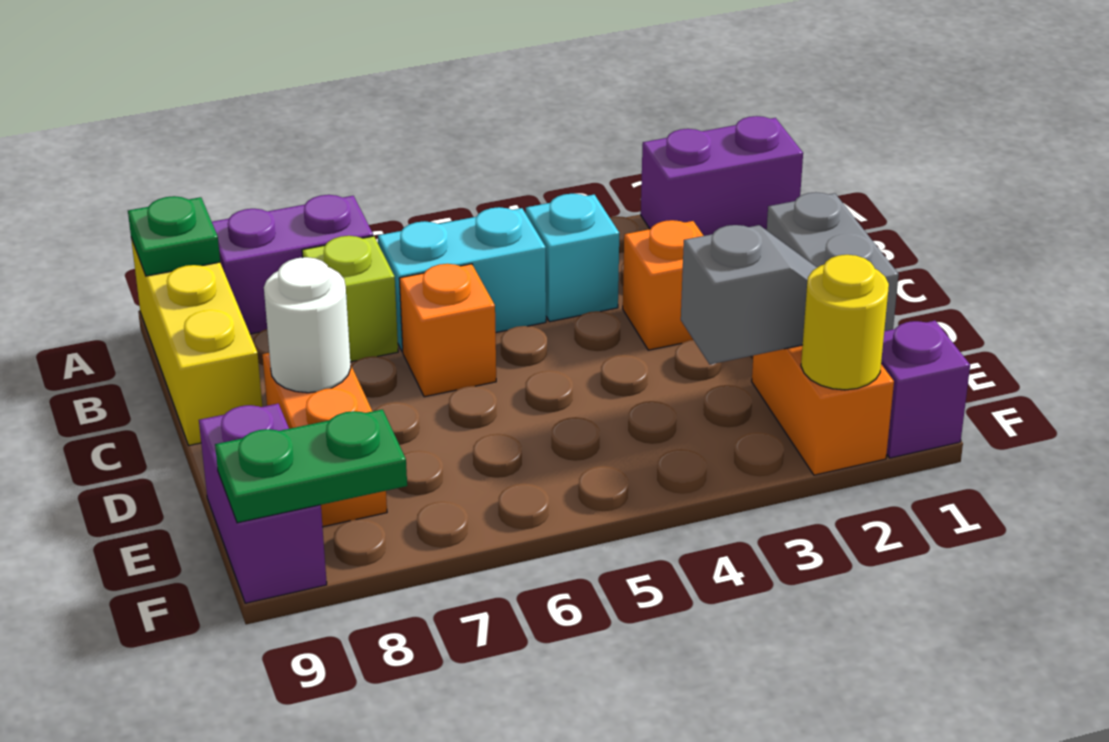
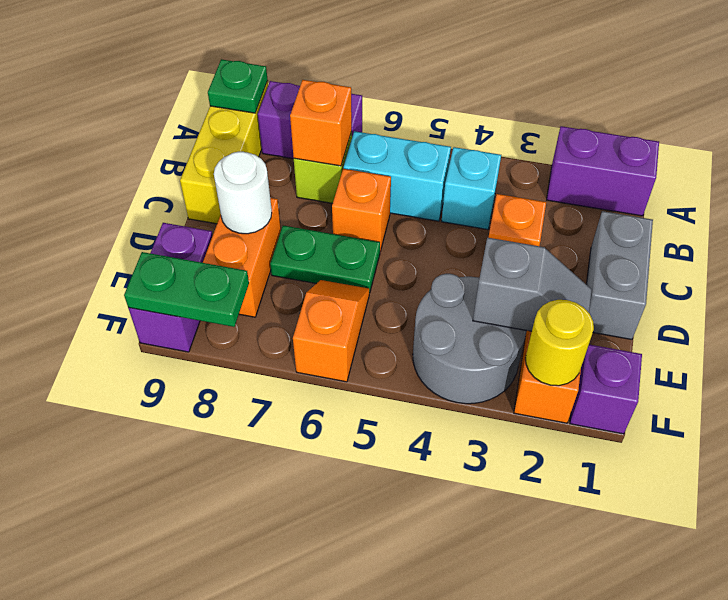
none -> orange 1x1 brick [290,80,352,166]
none -> green 1x2 plate [270,226,380,293]
none -> grey 2x2 round brick [413,274,527,404]
none -> orange 1x2 slope [293,280,369,382]

